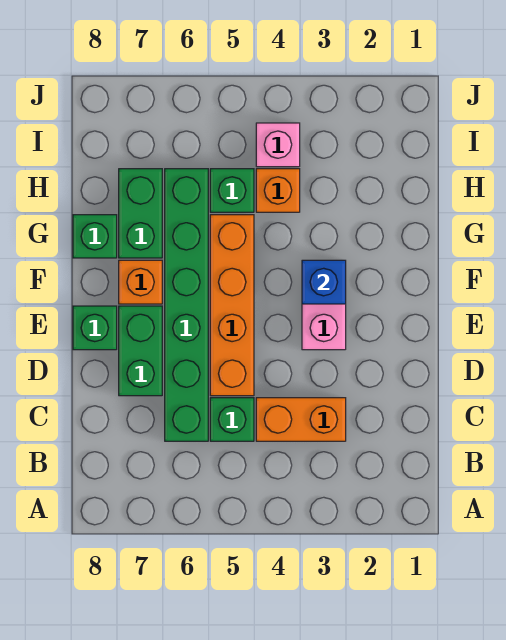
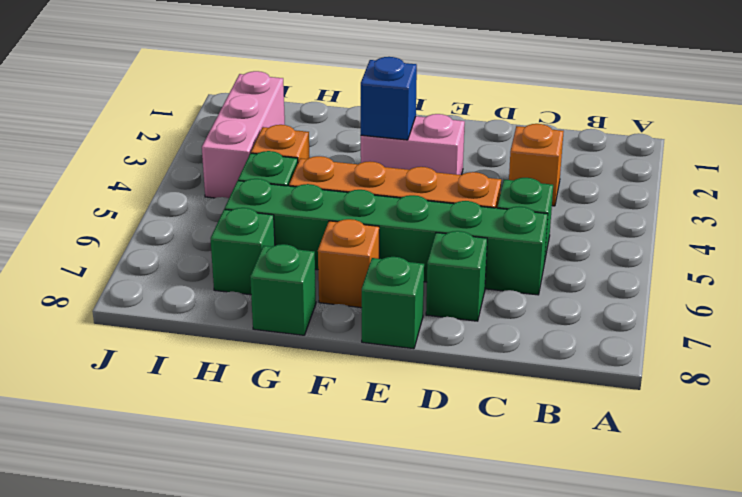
orange 1x2 brick [256,398,346,441] -> orange 1x1 brick [509,124,564,206]
green 1x2 brick [119,306,162,396] -> green 1x1 brick [426,231,487,321]
green 1x2 brick [119,169,162,258] -> green 1x1 brick [211,208,275,295]
pink 1x1 brick [256,123,300,167] -> pink 1x3 brick [202,71,285,198]

